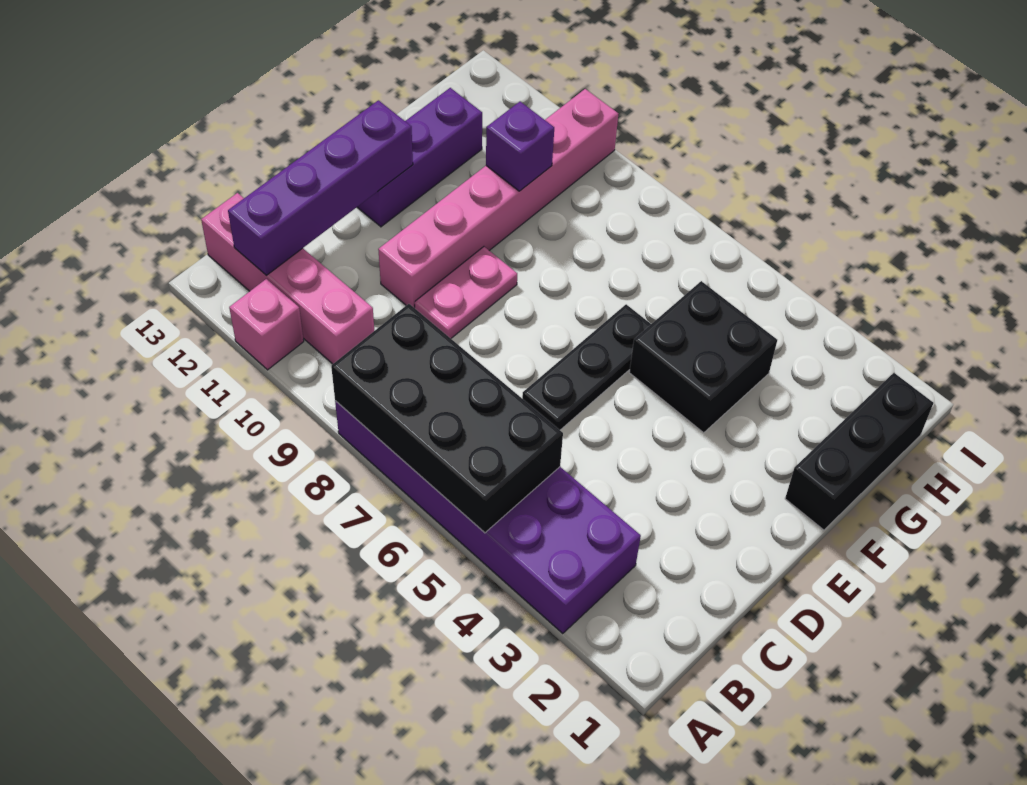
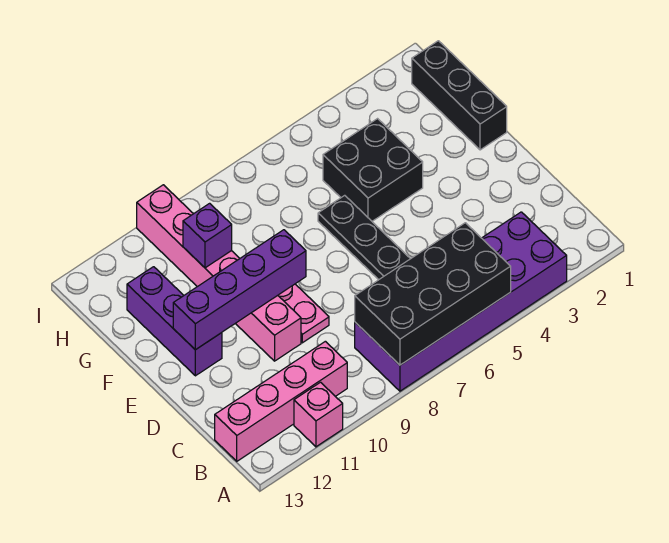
purple 1x4 brick [228,100,413,275] -> purple 1x4 brick turned to [173,230,306,350]

